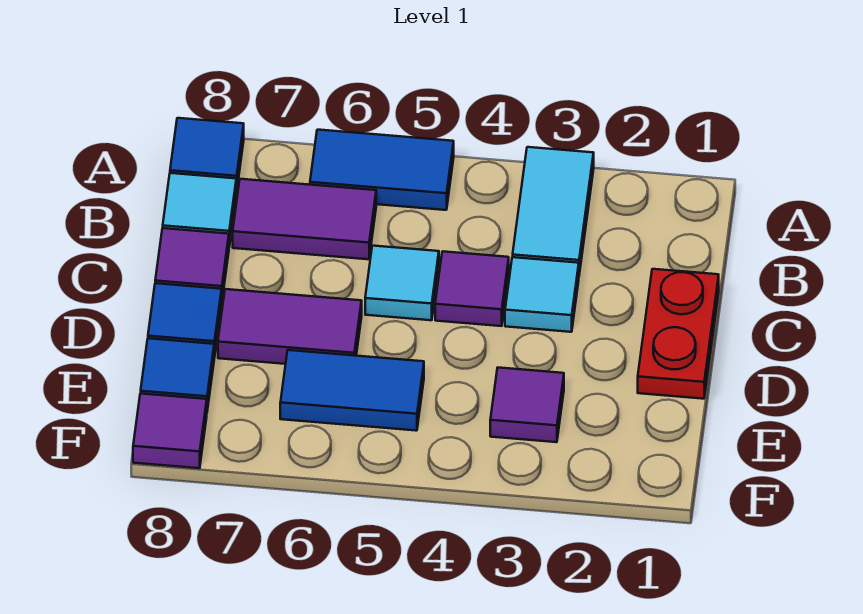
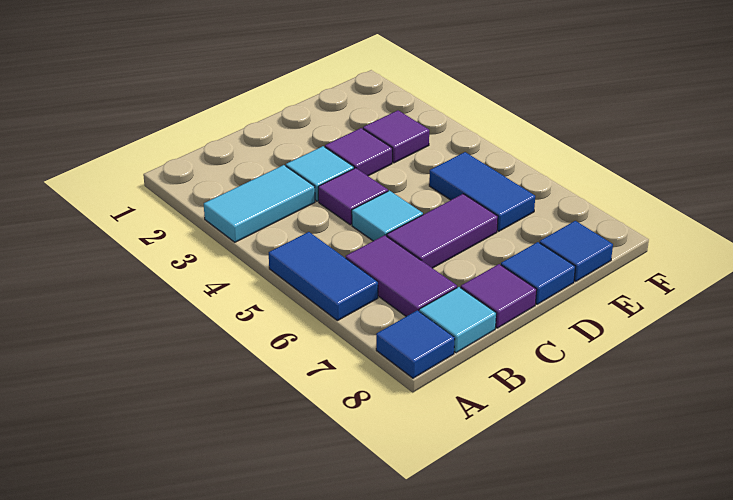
red 1x2 plate [638,269,719,399] -> none
purple 1x2 tile [218,289,362,364] -> purple 1x2 tile turned to [387,194,498,268]
purple 1x1 tile [133,394,207,468] -> purple 1x1 tile moved to [325,128,392,176]

